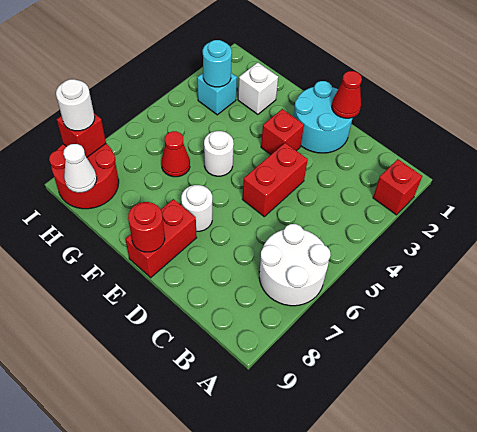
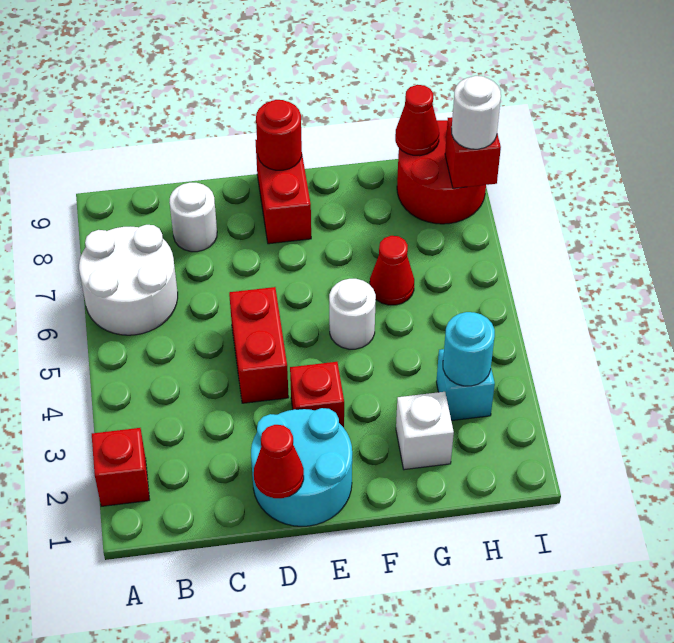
white 1x1 round brick [181,185,212,231] -> white 1x1 round brick moved to [169,183,217,252]
white 1x1 cone [63,144,97,193] -> red 1x1 cone [395,85,439,156]

